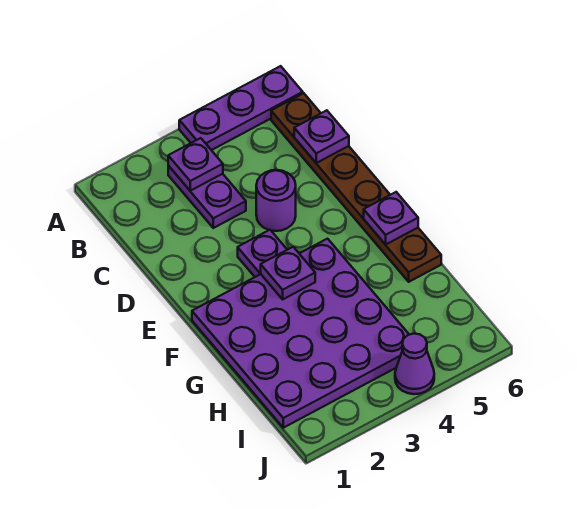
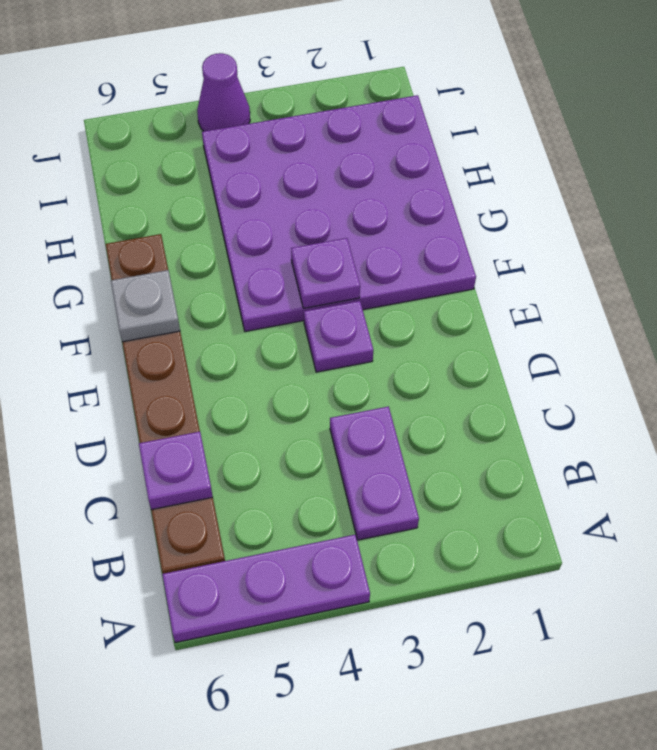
purple 1x1 plate [168,138,223,191] -> none
purple 1x1 round brick [256,170,296,231] -> none
purple 1x1 plate [364,192,418,245] -> grey 1x1 plate [111,270,180,342]

